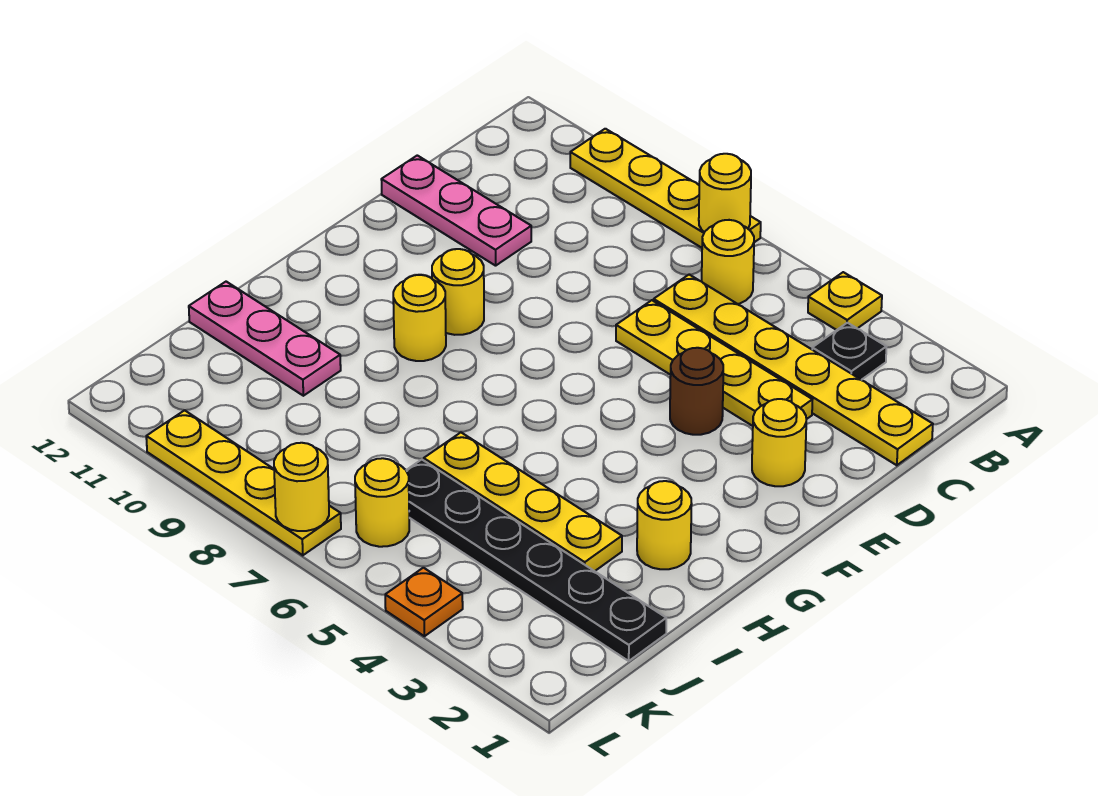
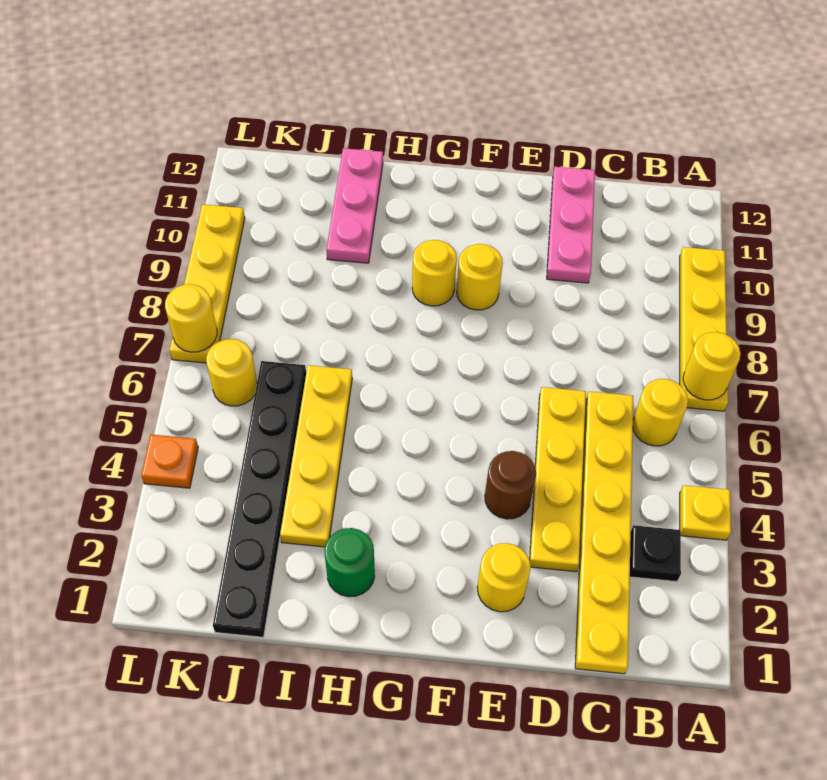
yellow 1x1 round brick [637,481,692,569] -> green 1x1 round brick [325,528,375,597]

